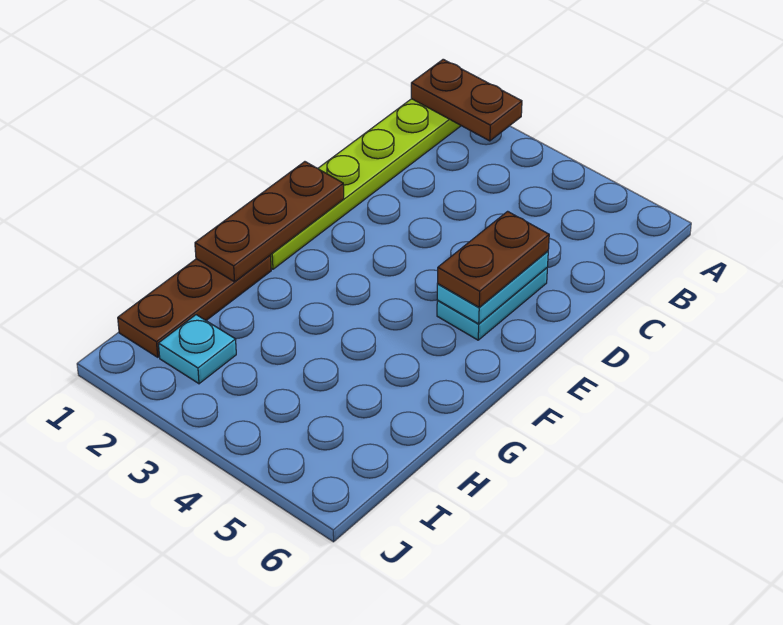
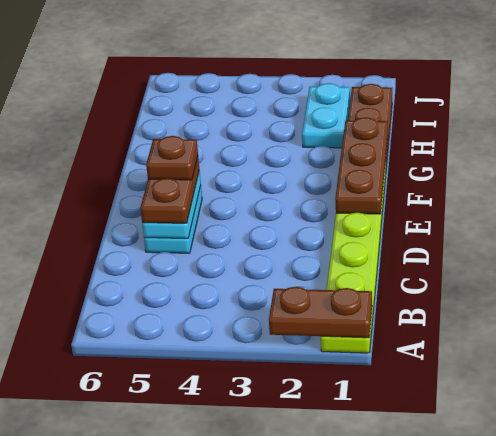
none -> brown 1x1 plate [146,136,198,180]
cyan 1x1 plate [158,315,236,384] -> cyan 1x2 plate [302,83,350,148]

